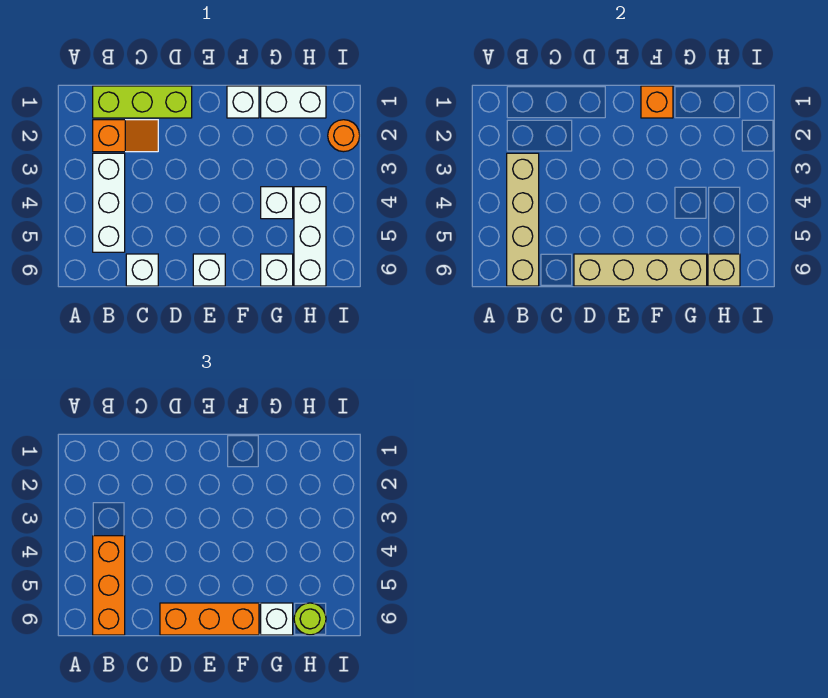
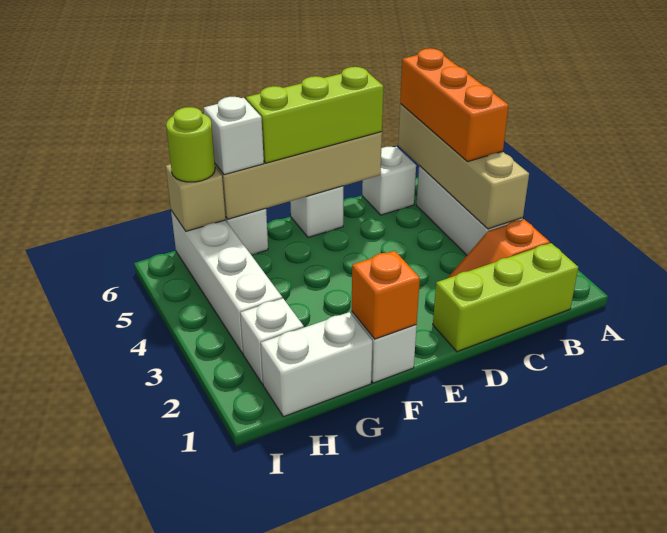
orange 1x3 brick [160,603,259,635] -> lime 1x3 brick [246,67,383,163]
white 1x1 brick [261,187,293,219] -> white 1x1 brick moved to [240,298,304,384]
white 1x3 brick [294,187,326,286] -> white 1x4 brick [171,211,282,354]
orange 1x1 round brick [328,120,360,152] -> none

